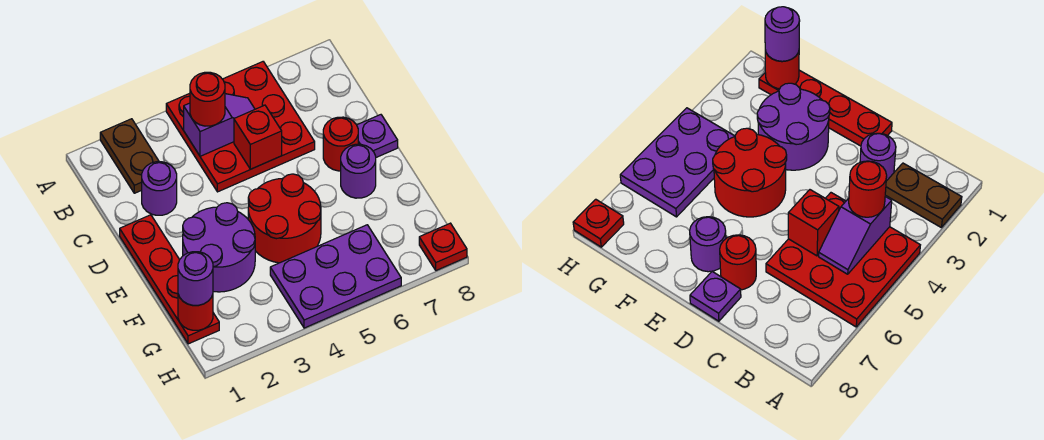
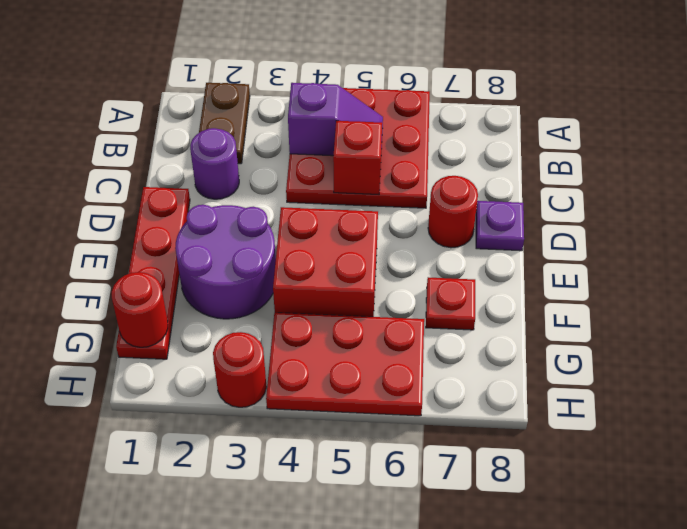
red 1x1 round brick [190,72,225,126] -> red 1x1 round brick moved to [213,332,267,407]
red 2x2 round brick [248,174,321,263] -> red 2x2 brick [273,207,378,317]
purple 1x1 round brick [341,144,376,198] -> none
purple 1x1 round brick [178,252,213,305] -> none
purple 2x3 plate [270,225,401,328] -> red 2x3 plate [266,313,424,416]
red 1x1 plate [419,223,467,270] -> red 1x1 plate moved to [426,277,475,330]

